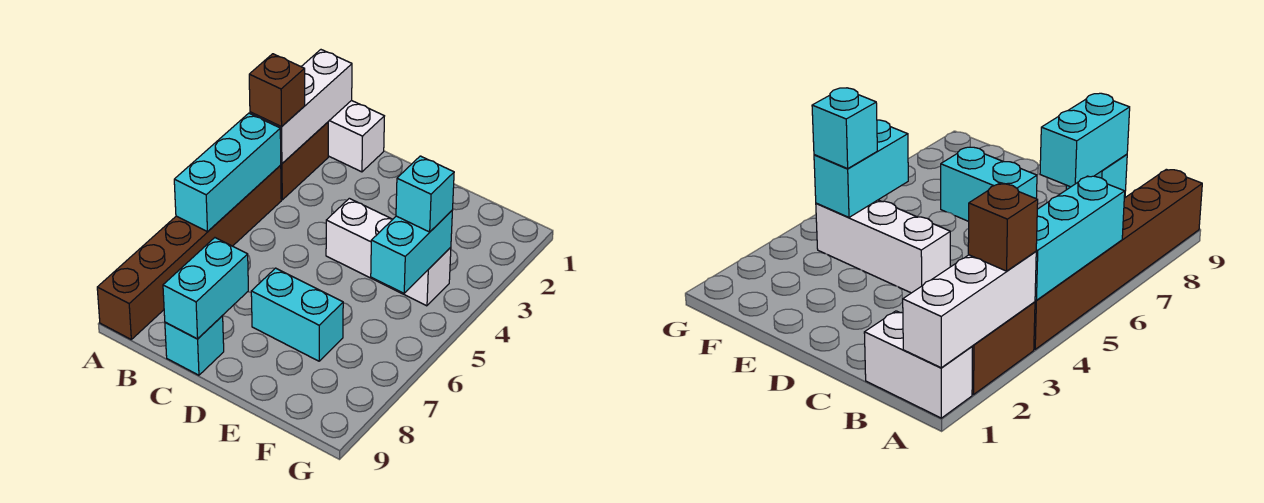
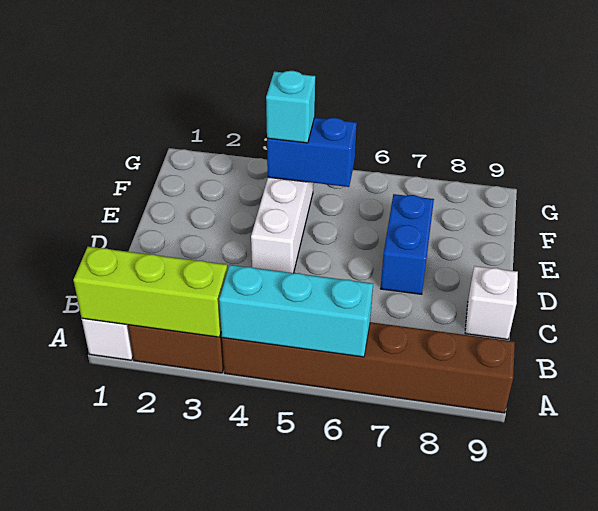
white 1x3 brick [250,50,352,164] -> lime 1x3 brick [73,247,227,337]
brown 1x1 brick [249,54,305,127] -> none
cyan 1x2 brick [163,238,248,339] -> none
cyan 1x1 brick [165,316,224,375] -> white 1x1 brick [465,266,518,339]
cyan 1x2 brick [251,268,343,361] -> blue 1x2 brick [381,194,434,294]
cyan 1x2 brick [371,210,453,293] -> blue 1x2 brick [267,118,357,187]

